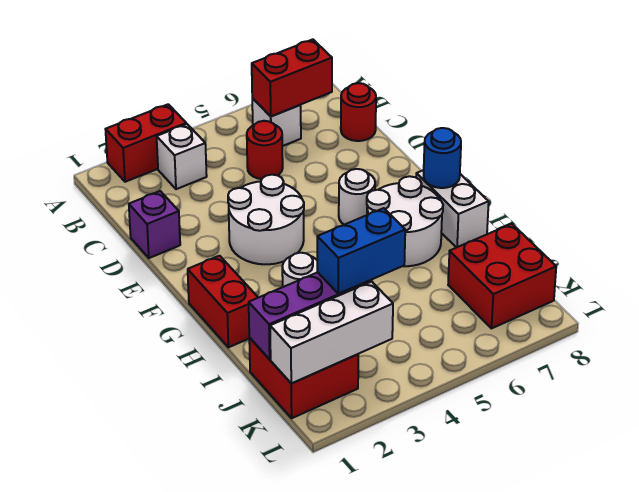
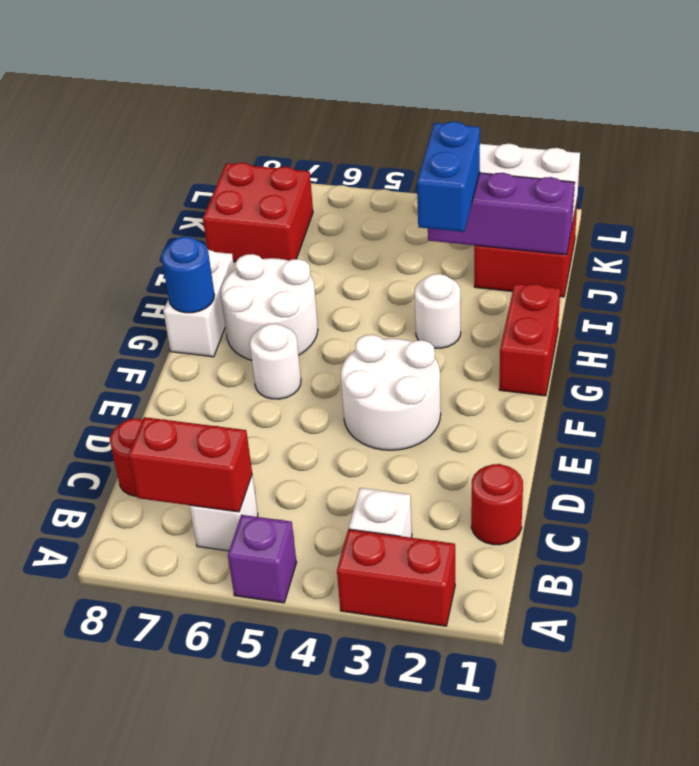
red 1x1 round brick [247,121,283,179] -> red 1x1 round brick moved to [471,464,523,545]
purple 1x1 brick [129,191,180,258] -> purple 1x1 brick moved to [228,515,297,603]
blue 1x2 brick [317,208,405,294] -> blue 1x2 brick turned to [417,122,480,232]

